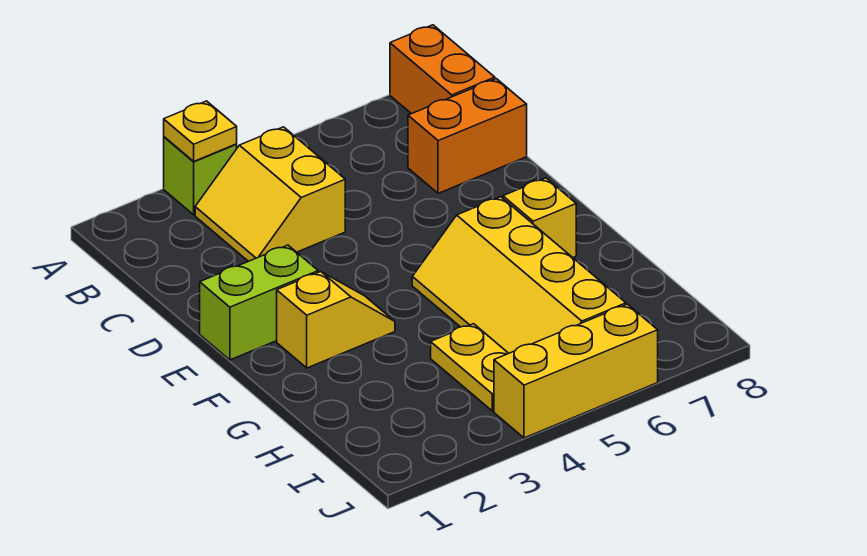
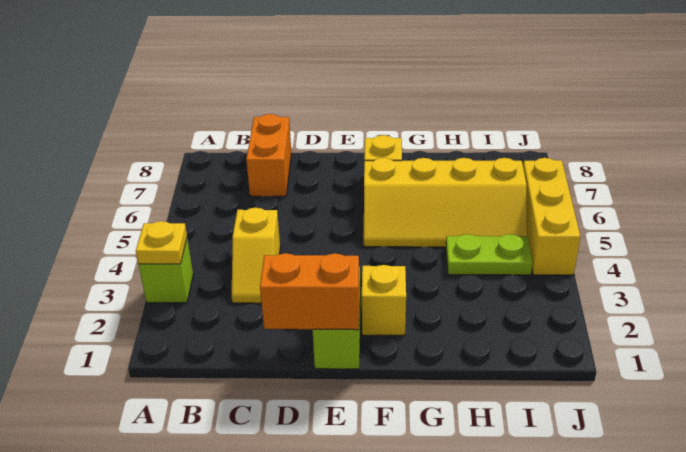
orange 1x2 brick [390,25,495,114] -> orange 1x2 brick moved to [260,253,359,330]
yellow 2x2 slope [195,127,345,261] -> yellow 1x2 slope [232,208,280,303]
yellow 1x2 plate [431,324,508,411] -> lime 1x2 plate [446,234,533,275]

